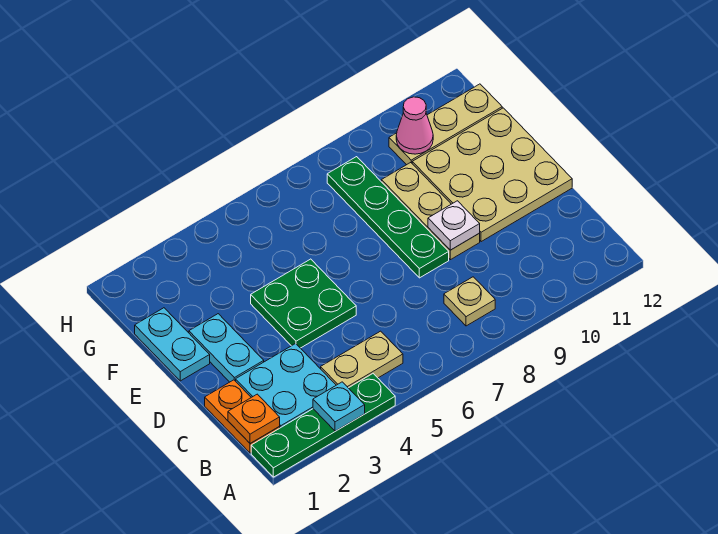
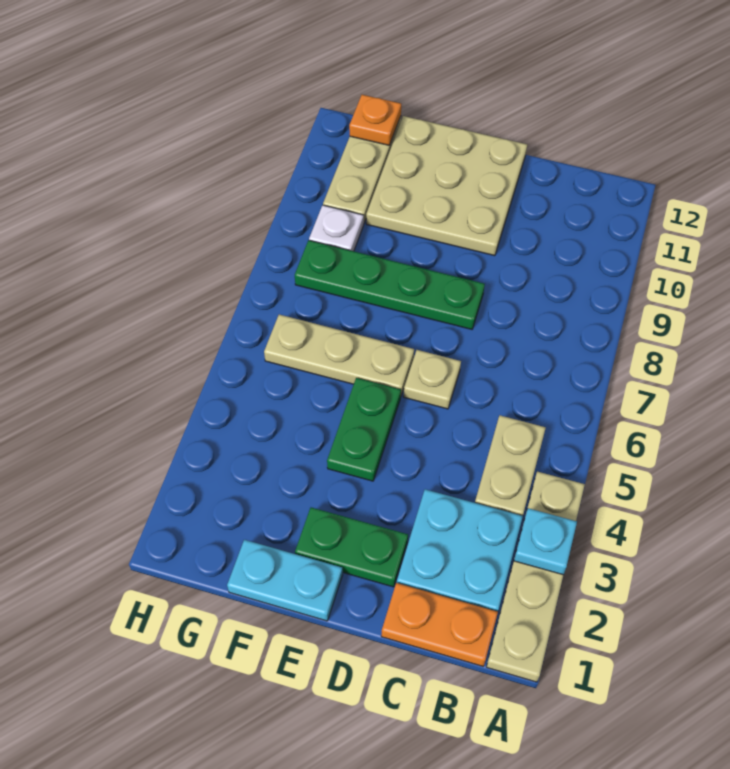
green 1x4 plate [251,374,395,477] -> tan 1x4 plate [486,472,585,682]
orange 1x1 plate [228,394,280,444] -> orange 1x1 plate moved to [349,95,401,146]
tan 1x1 plate [444,277,495,326] -> tan 1x1 plate moved to [403,350,461,409]
cyan 1x2 plate [189,314,264,382] -> green 1x2 plate [295,507,408,587]
green 2x2 plate [251,259,356,348] -> green 1x2 plate [327,378,401,481]
tan 1x3 plate [381,163,480,260] -> tan 1x3 plate moved to [264,315,414,395]
white 1x1 plate [428,201,480,250] -> white 1x1 plate moved to [309,205,364,251]
pink 1x1 cone [396,97,433,154] -> none

